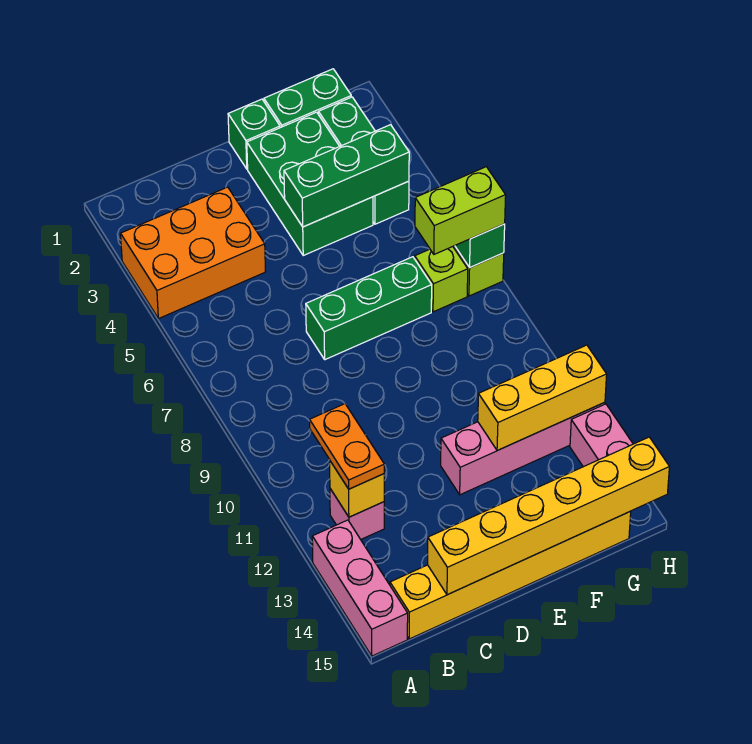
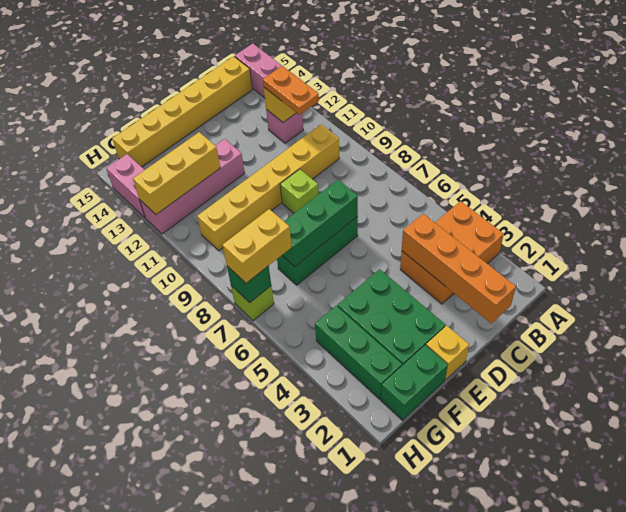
none -> orange 1x4 brick [402,214,516,323]
yellow 1x6 brick [428,437,669,595] -> yellow 1x6 brick moved to [197,124,339,251]
green 1x1 brick [228,99,280,169] -> yellow 1x1 brick [426,326,469,380]
green 1x3 brick [284,125,409,227] -> green 1x3 brick moved to [282,180,358,266]
lime 1x1 brick [415,247,468,312] -> lime 1x1 brick moved to [280,169,318,213]
lime 1x2 brick [415,167,506,254] -> yellow 1x2 brick [222,209,292,283]

